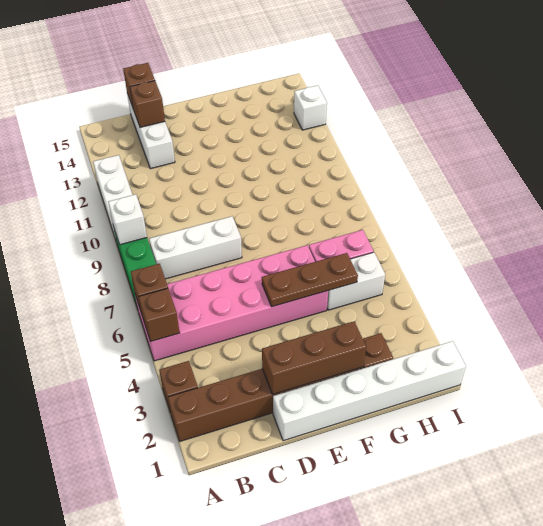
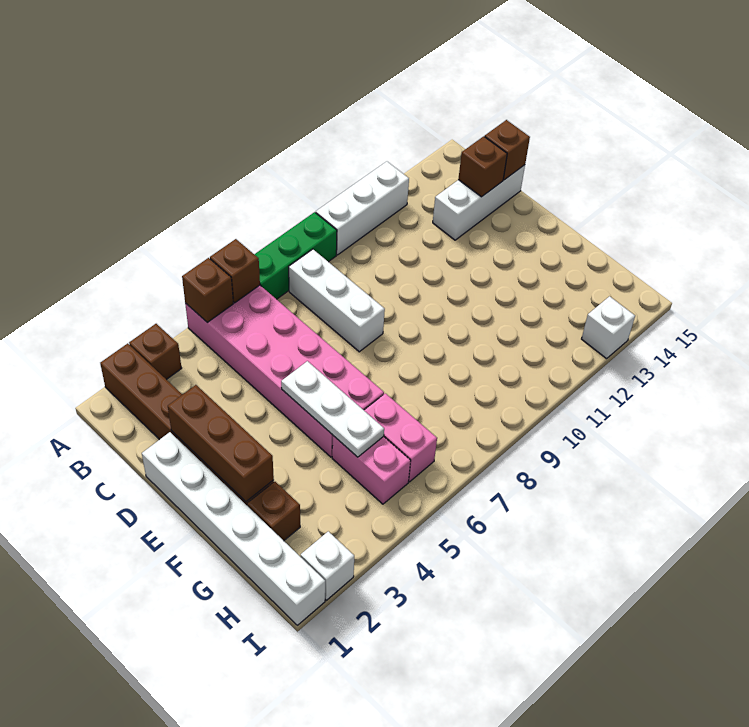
white 1x1 brick [108,194,147,245] -> white 1x1 brick moved to [301,531,354,600]
brown 1x3 plate [262,253,358,307] -> white 1x3 plate [281,361,384,457]
white 1x2 brick [327,252,385,310] -> pink 1x2 brick [332,436,411,504]

